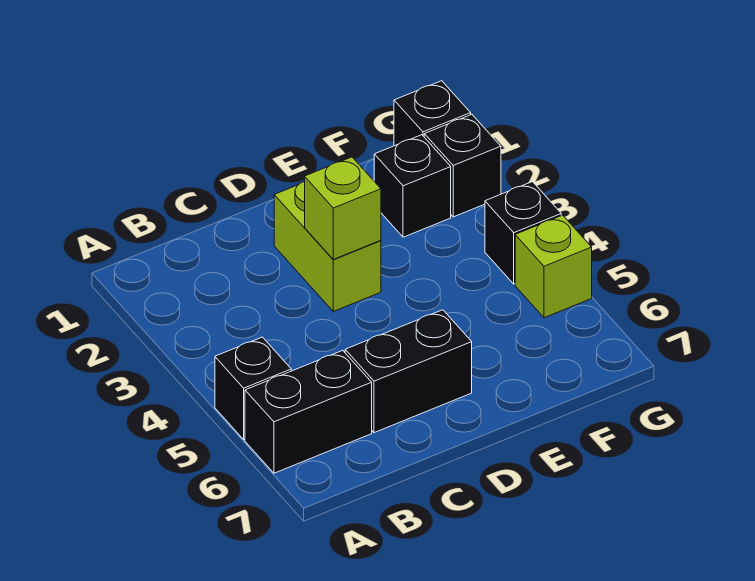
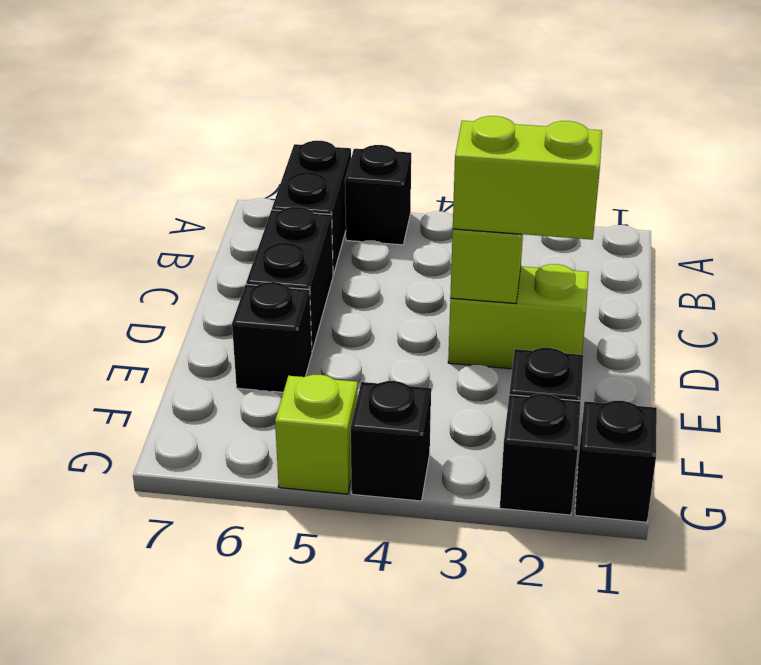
none -> lime 1x2 brick [453,116,602,240]
none -> black 1x1 brick [232,282,312,392]

